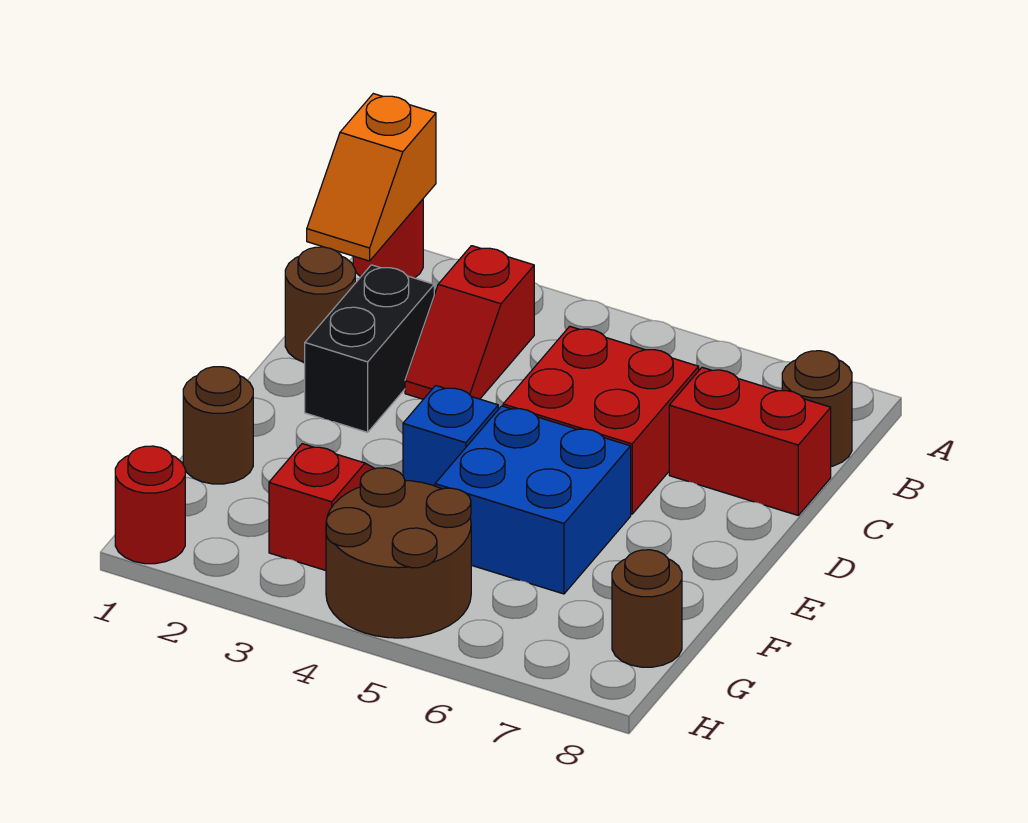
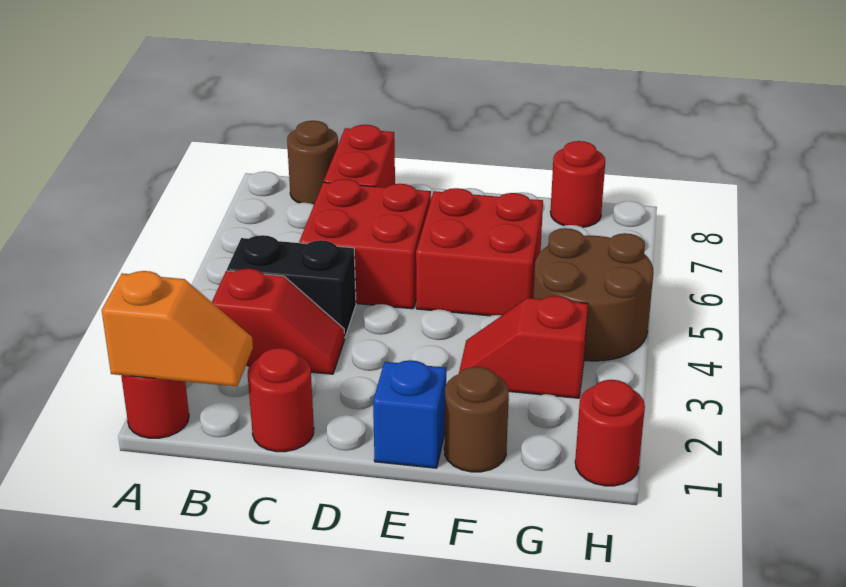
brown 1x1 round brick [285,247,355,363] -> red 1x1 round brick [248,348,314,452]
black 1x2 brick [305,265,434,432] -> black 1x2 brick moved to [227,235,356,337]
blue 1x1 brick [403,386,498,486] -> blue 1x1 brick moved to [373,360,446,468]
blue 2x2 brick [435,406,631,594] -> red 2x2 brick [416,188,543,316]
brown 1x1 round brick [612,550,682,667] -> red 1x1 round brick [550,141,605,227]

